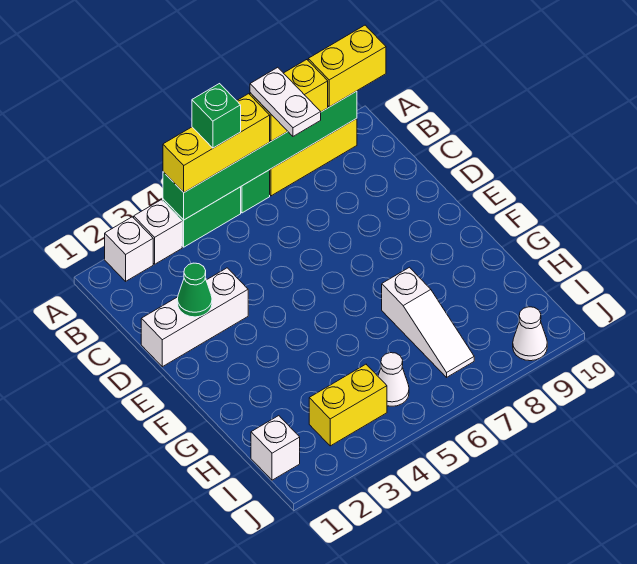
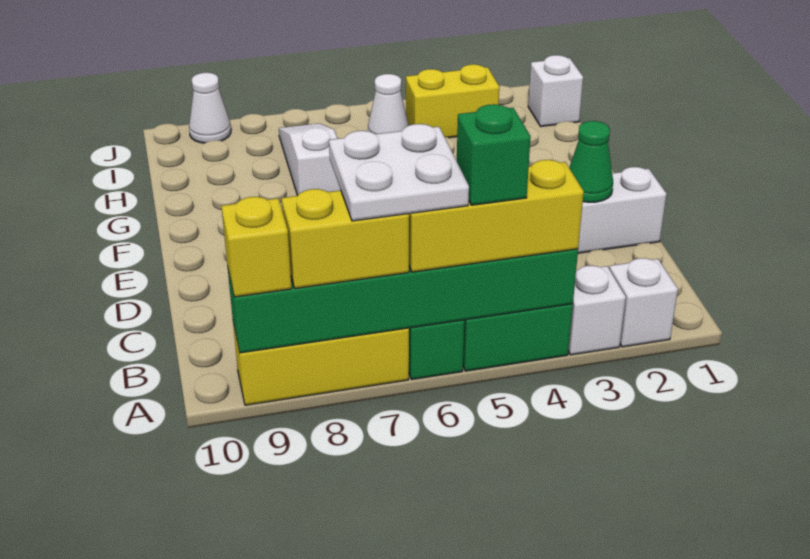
white 1x2 plate [250,67,321,136] -> white 2x2 plate [329,124,469,221]
yellow 1x2 brick [308,25,386,107] -> yellow 1x1 brick [221,197,292,297]

